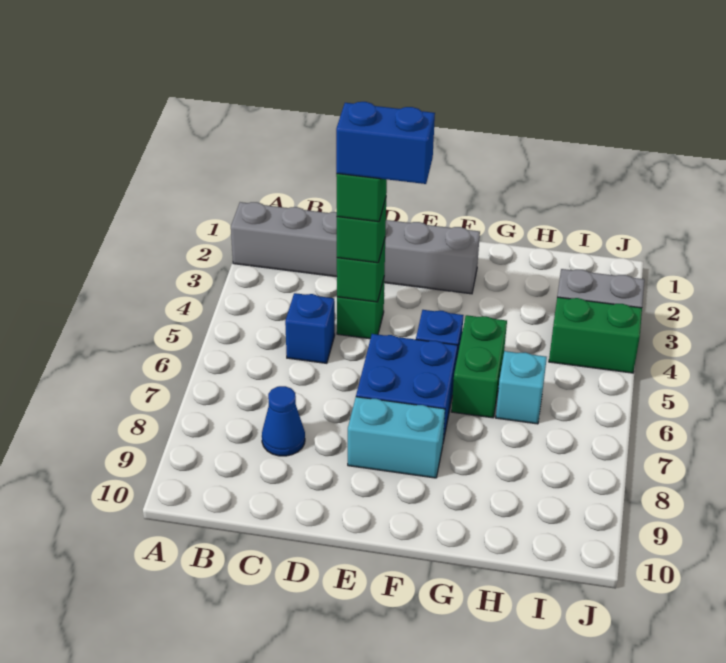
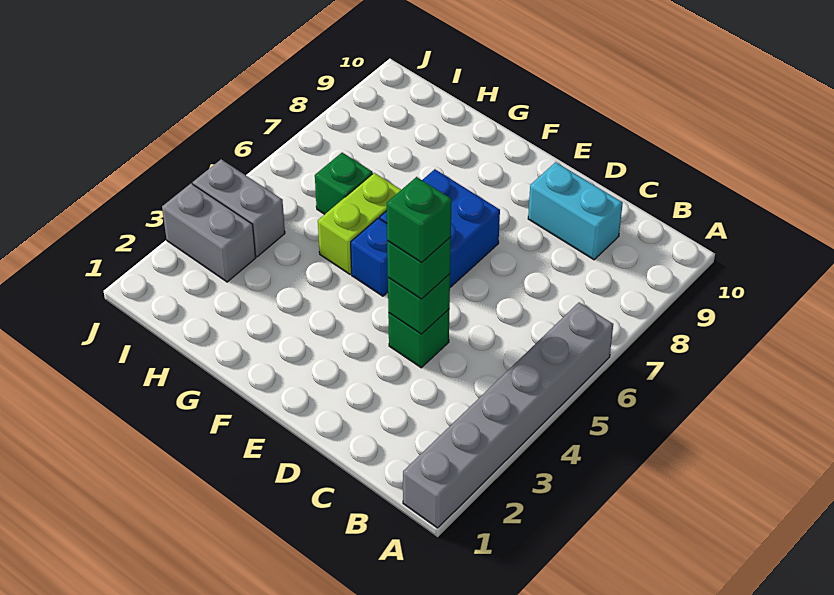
grey 1x6 brick [231,202,480,294] -> grey 1x6 brick turned to [403,302,613,528]
blue 1x1 brick [285,293,335,363] -> none
blue 1x1 cone [262,386,305,456] -> none
blue 1x2 brick [336,102,435,184] -> none
cyan 1x2 brick [348,397,445,478] -> cyan 1x2 brick moved to [528,162,623,260]
green 1x2 brick [451,315,507,418] -> lime 1x2 brick [318,173,401,274]
cyan 1x1 brick [496,351,547,424] -> green 1x1 brick [315,153,373,214]
green 1x2 brick [549,297,642,373] -> grey 1x2 brick [193,159,285,257]

